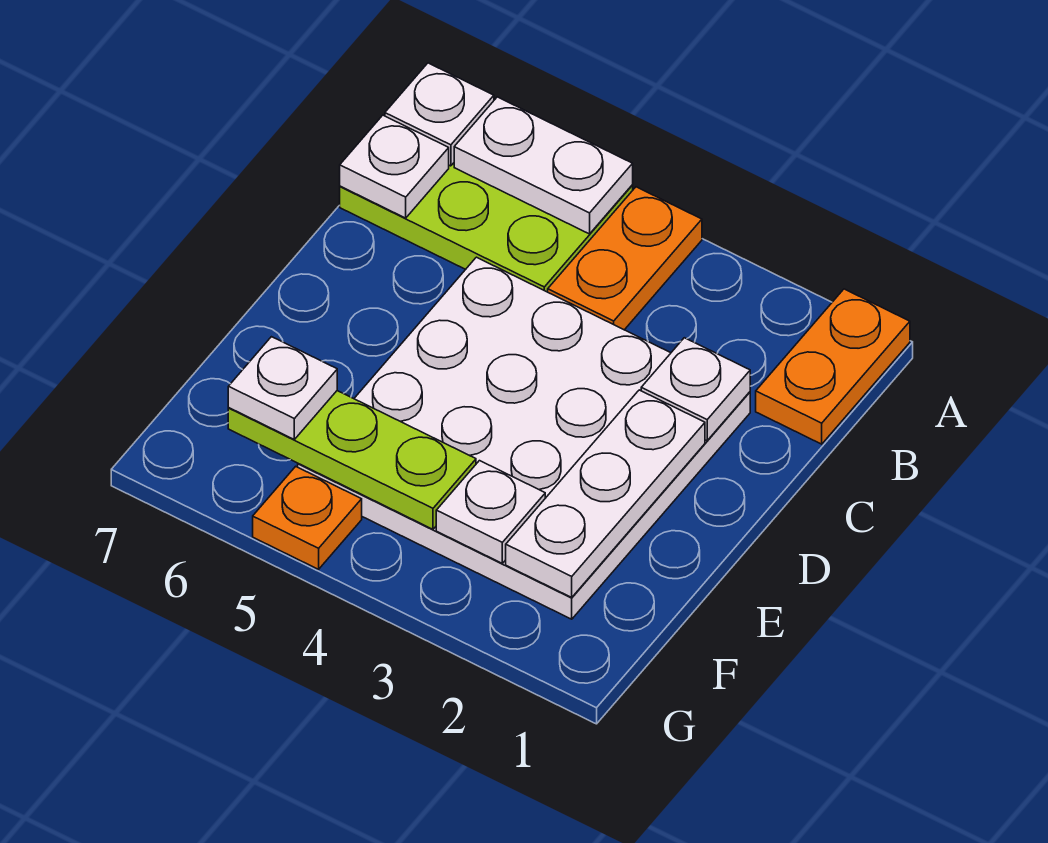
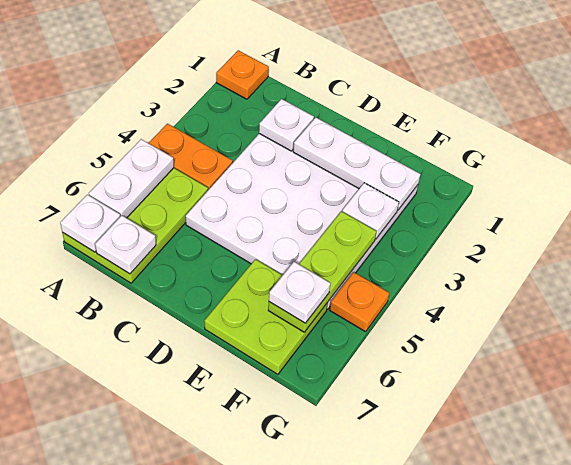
orange 1x2 plate [756,289,910,444] -> orange 1x1 plate [216,50,269,99]
none -> lime 2x2 plate [205,259,328,374]

